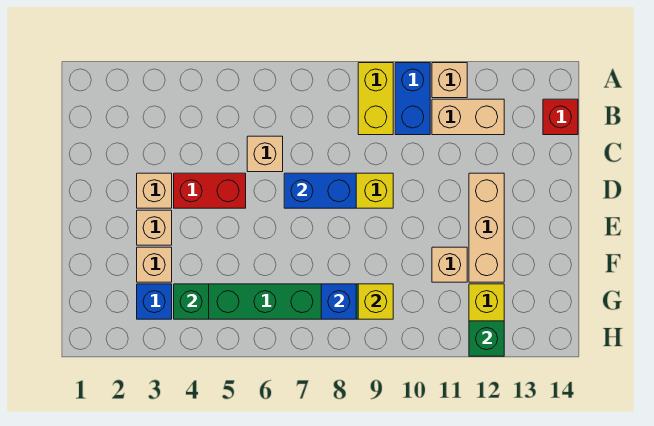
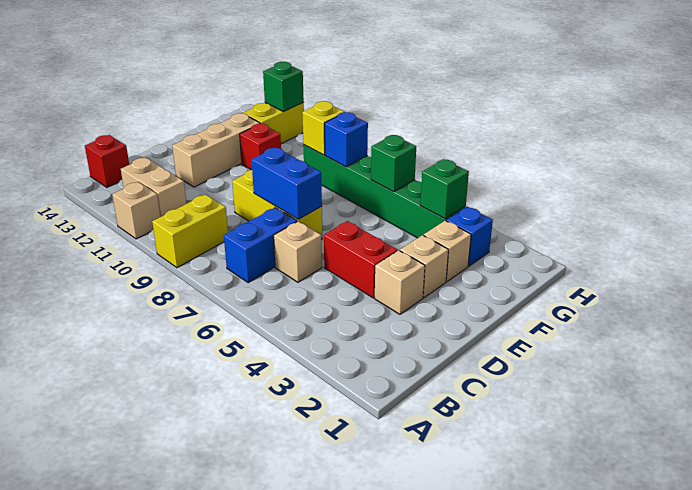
blue 1x2 brick [395,63,430,135] -> blue 1x2 brick moved to [224,208,297,283]
tan 1x1 brick [432,247,467,282] -> red 1x1 brick [240,124,281,170]
none -> green 1x1 brick [371,135,416,192]

